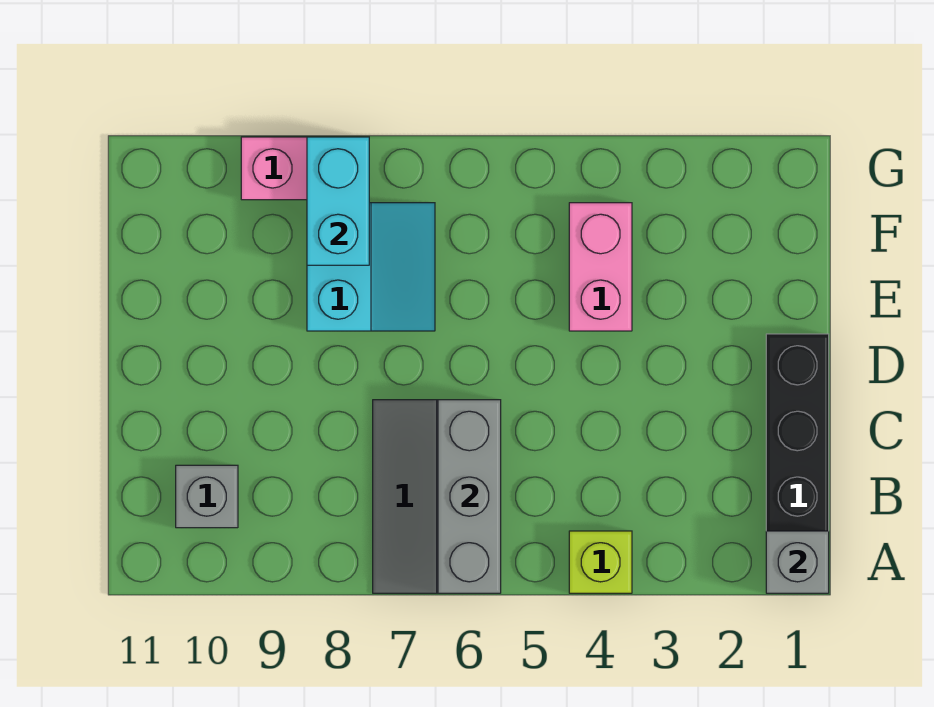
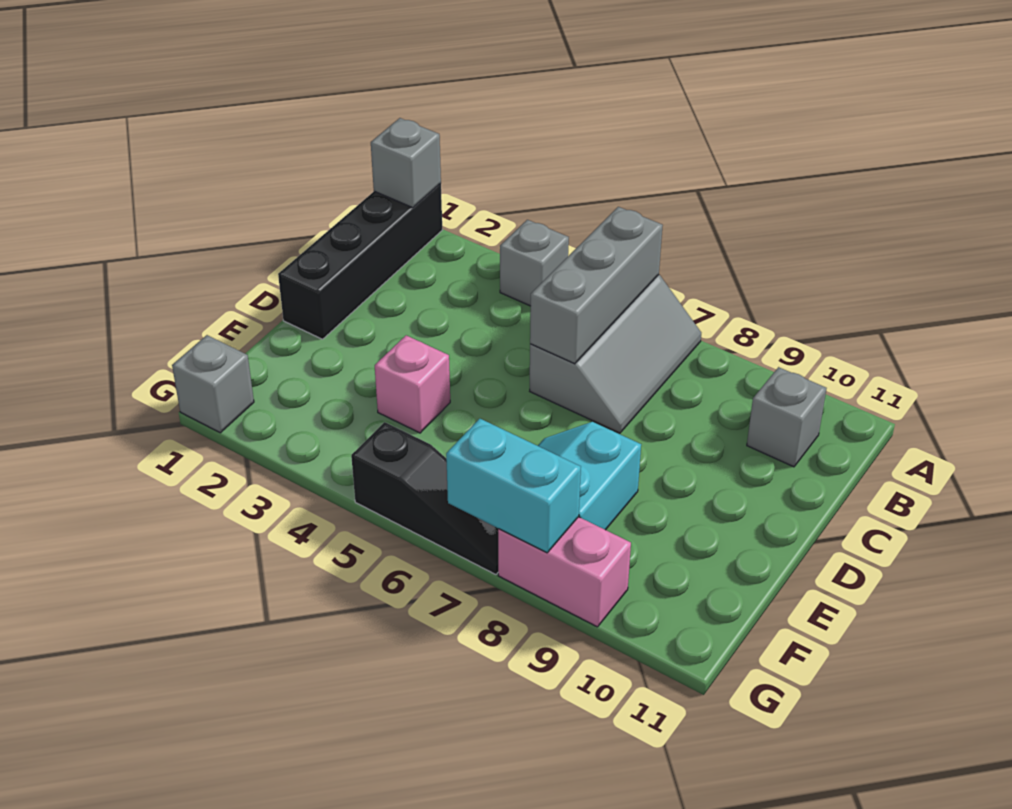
lime 1x1 brick [569,531,632,593] -> grey 1x1 brick [500,220,569,306]
pink 1x2 brick [569,203,632,331] -> pink 1x1 brick [375,335,450,433]
cyan 1x2 brick [307,137,369,265] -> cyan 1x2 brick turned to [446,419,581,553]
none -> grey 1x1 brick [172,335,254,433]
none -> black 1x3 slope [351,422,498,575]

